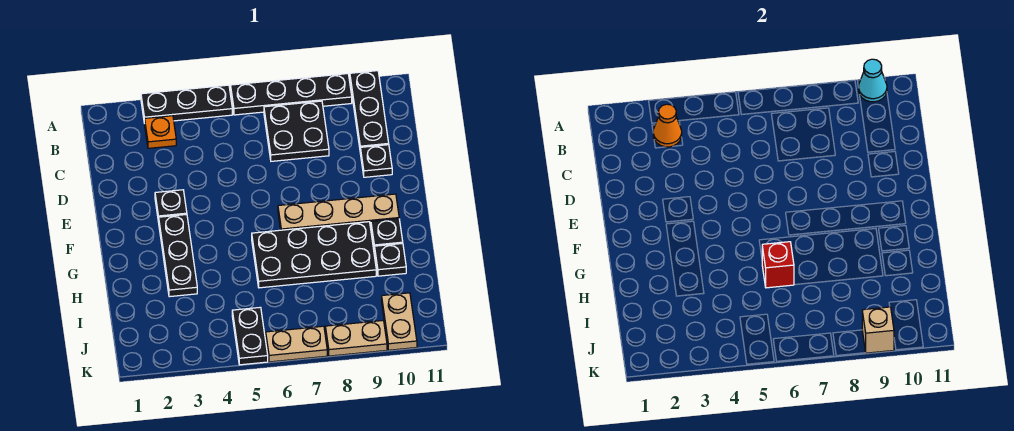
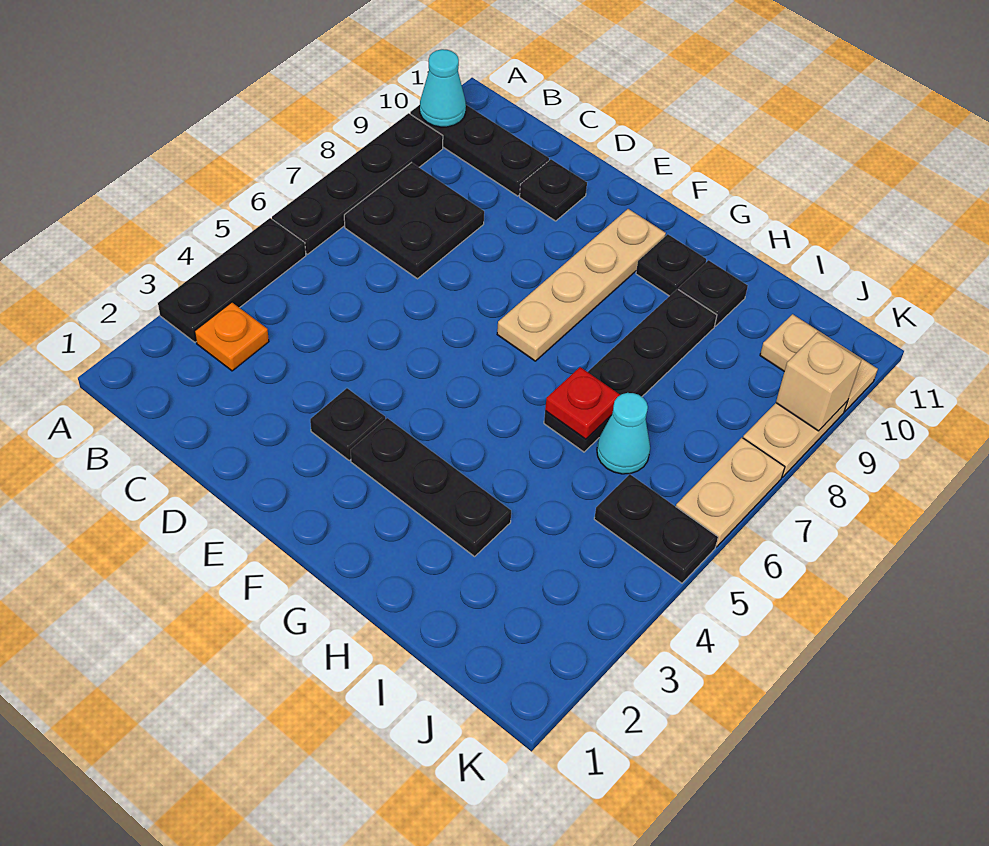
orange 1x1 cone [653,104,682,147] -> none
black 2x4 plate [252,222,376,288] -> black 1x4 plate [544,289,717,452]
red 1x1 brick [762,242,794,288] -> red 1x1 plate [545,367,620,439]
none -> cyan 1x1 cone [597,393,650,474]

